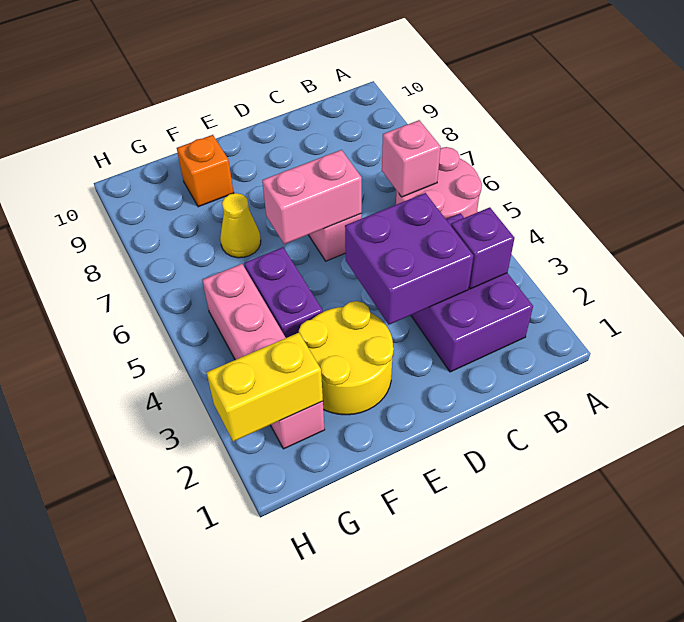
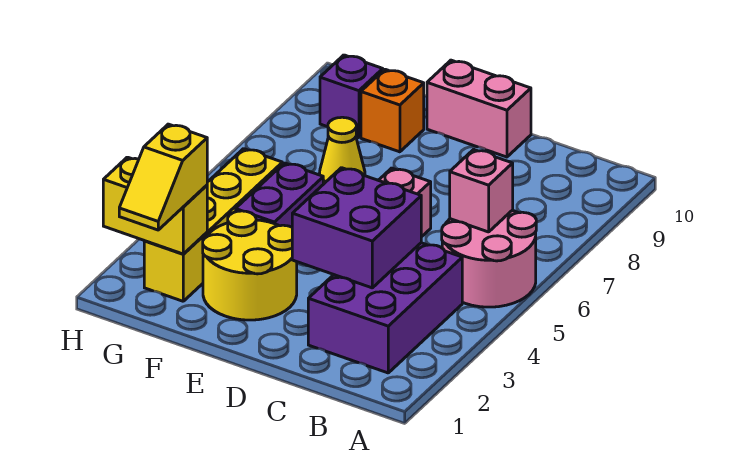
purple 1x1 brick [451,207,514,289] -> purple 1x1 brick moved to [320,55,383,138]
pink 1x2 brick [262,150,362,244] -> pink 1x2 brick moved to [427,60,531,157]
none -> yellow 1x2 slope [119,124,207,230]
pink 1x4 brick [202,264,325,449] -> yellow 1x4 brick [144,149,282,301]

